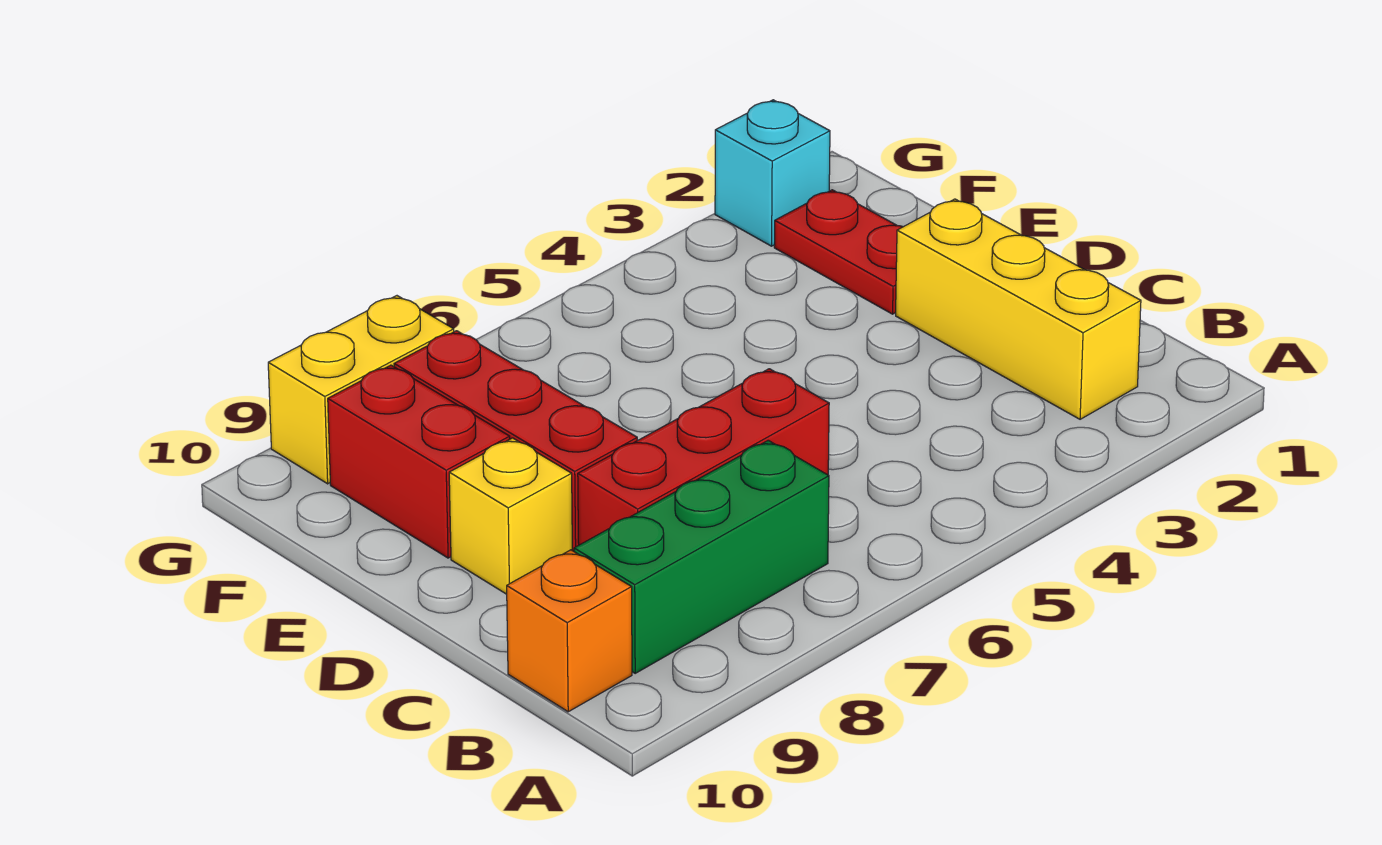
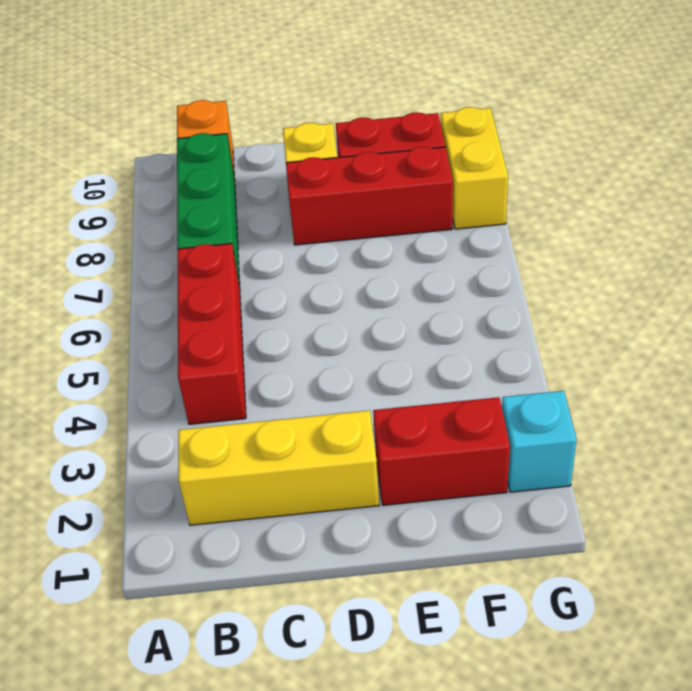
red 1x3 brick [578,369,829,545] -> red 1x3 brick moved to [177,244,246,424]
red 1x2 plate [774,190,903,314] -> red 1x2 brick [373,397,510,505]

